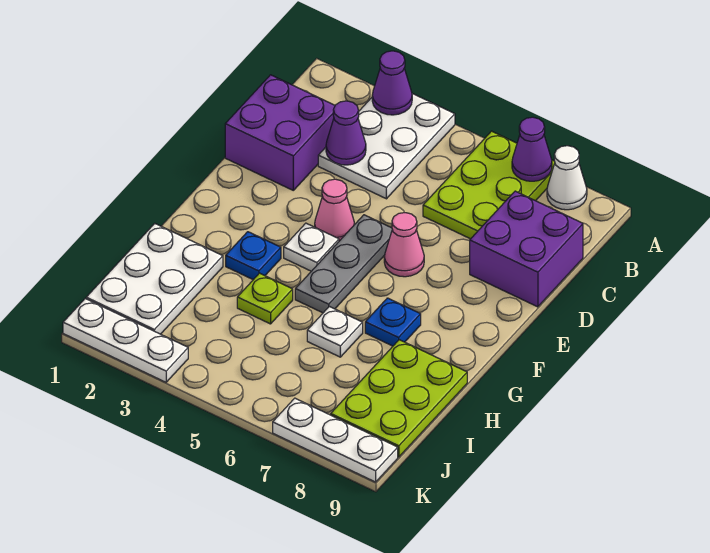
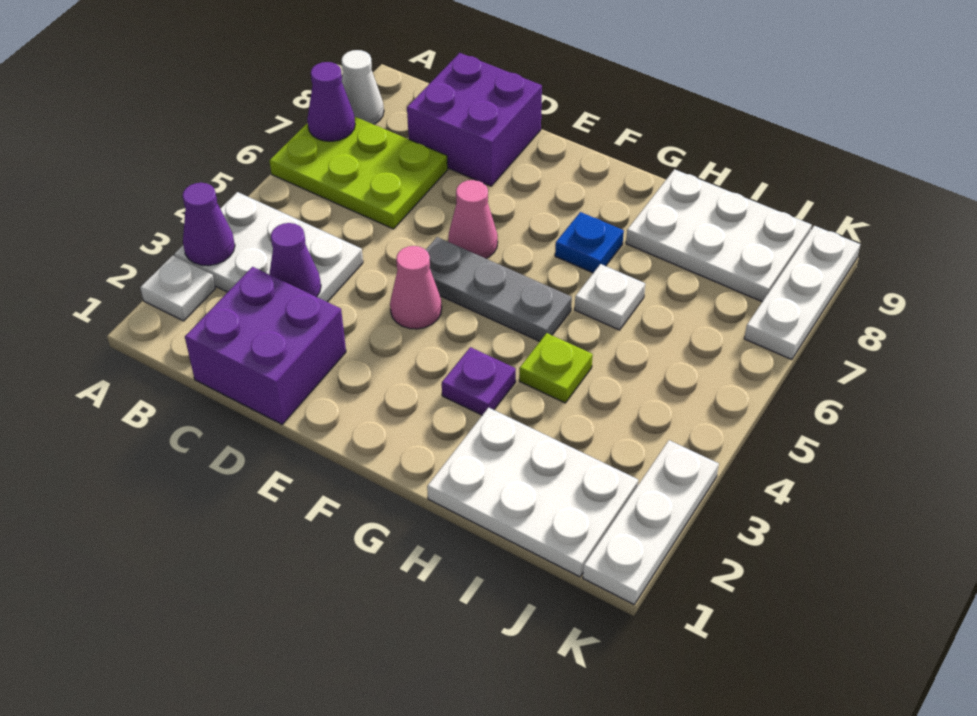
white 1x1 plate [284,223,339,271] -> white 1x1 plate moved to [140,256,215,321]
blue 1x1 plate [226,232,281,280] -> purple 1x1 plate [442,347,516,415]
lime 2x3 plate [331,340,467,457] -> white 2x3 plate [626,169,812,302]

